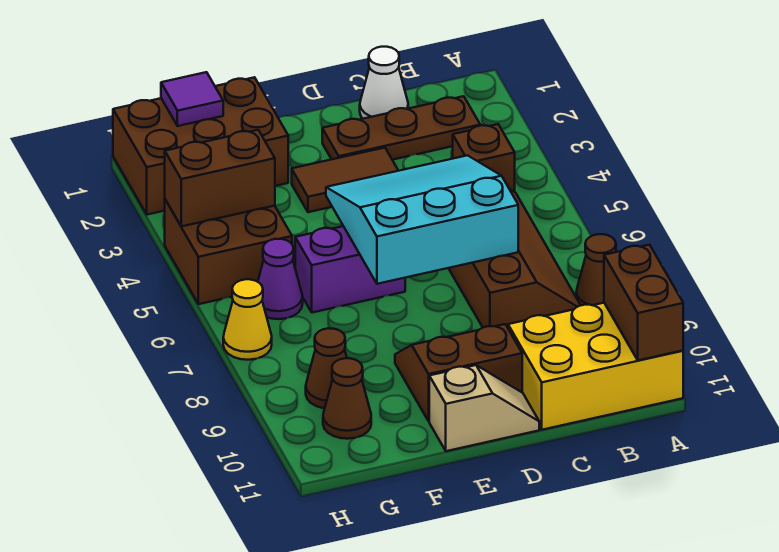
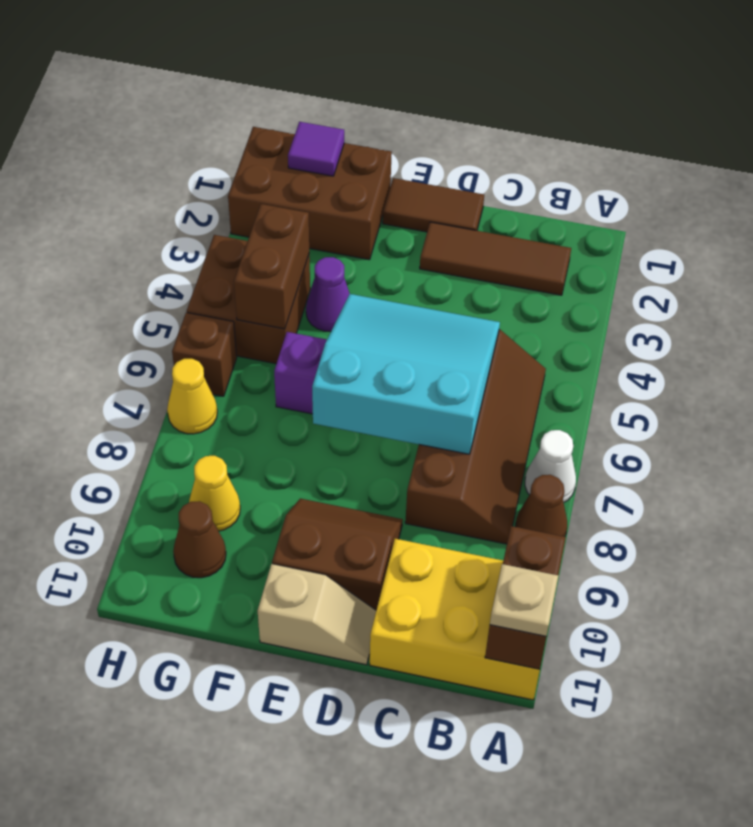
none -> tan 1x1 plate [490,564,558,636]
brown 1x3 plate [322,96,480,160] -> brown 1x3 tile [420,222,571,295]
brown 1x1 brick [453,124,515,192] -> brown 1x1 brick moved to [172,313,237,396]
white 1x1 cone [360,47,408,119] -> white 1x1 cone moved to [525,430,576,503]
brown 1x2 tile [292,148,398,212] -> brown 1x2 tile moved to [383,178,484,232]
brown 1x2 brick [165,130,275,226] -> brown 1x2 brick turned to [234,204,309,329]
purple 1x1 cone [258,239,303,319] -> purple 1x1 cone moved to [306,257,350,332]
brown 1x1 cone [306,328,347,408] -> yellow 1x1 cone [189,456,240,531]

